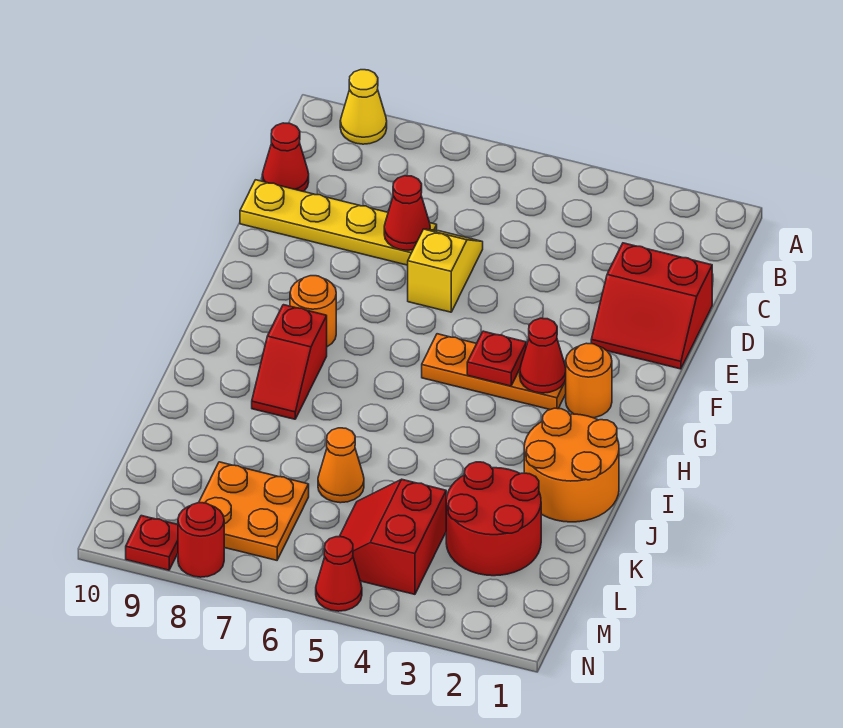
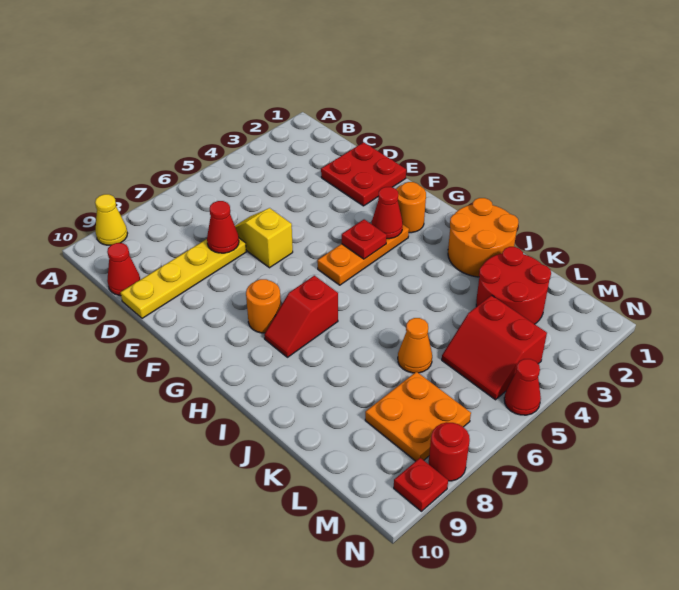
red 2x2 slope [591,243,712,369] -> red 2x2 plate [321,142,406,206]
red 1x2 slope [252,305,327,419] -> red 1x2 slope turned to [264,276,338,357]

